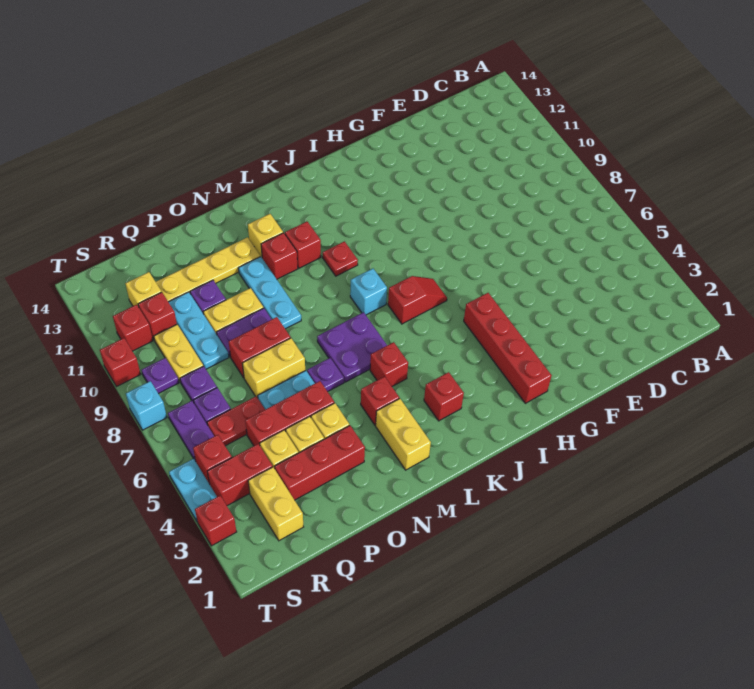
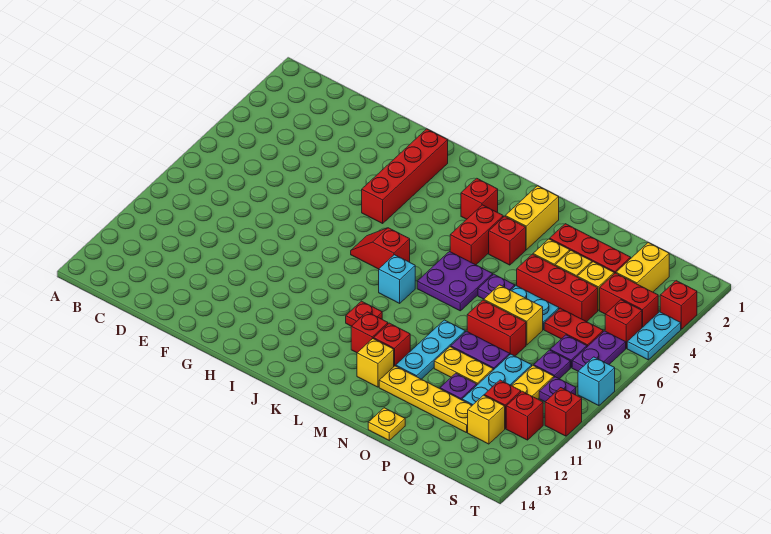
red 1x1 brick [370,342,408,386] -> red 1x2 brick [450,205,503,265]
none -> yellow 1x1 plate [368,408,405,440]

